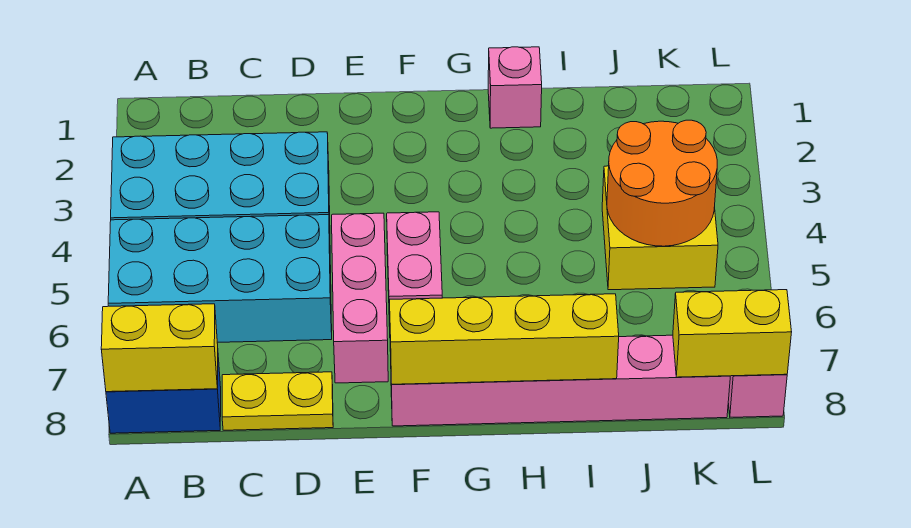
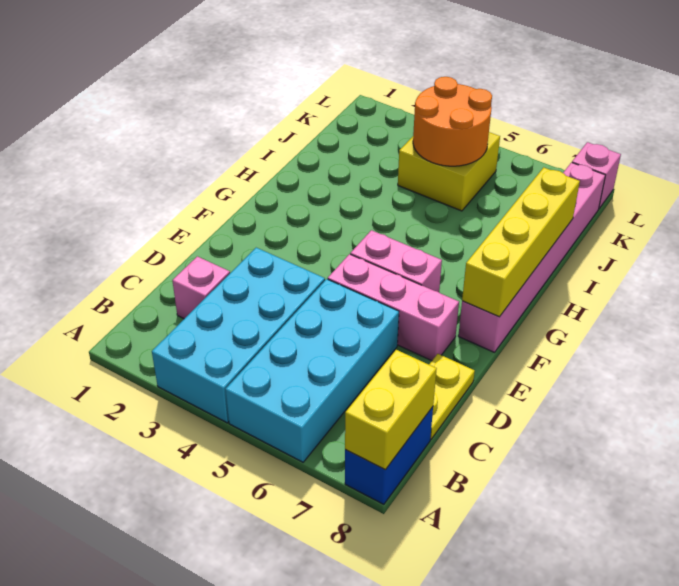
pink 1x1 brick [488,47,542,128] -> pink 1x1 brick moved to [172,256,230,319]
yellow 1x2 brick [673,290,792,377] -> none

